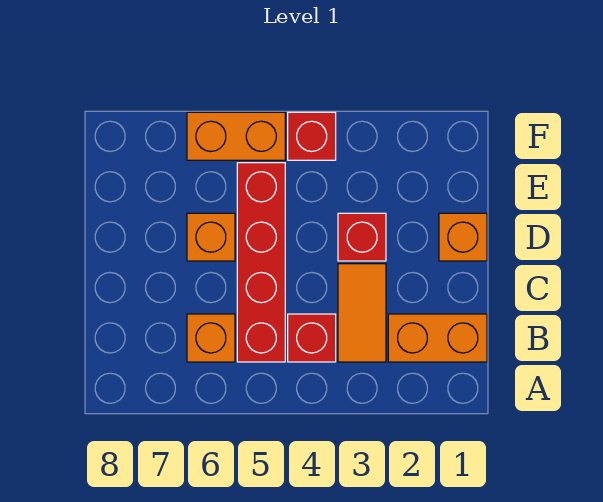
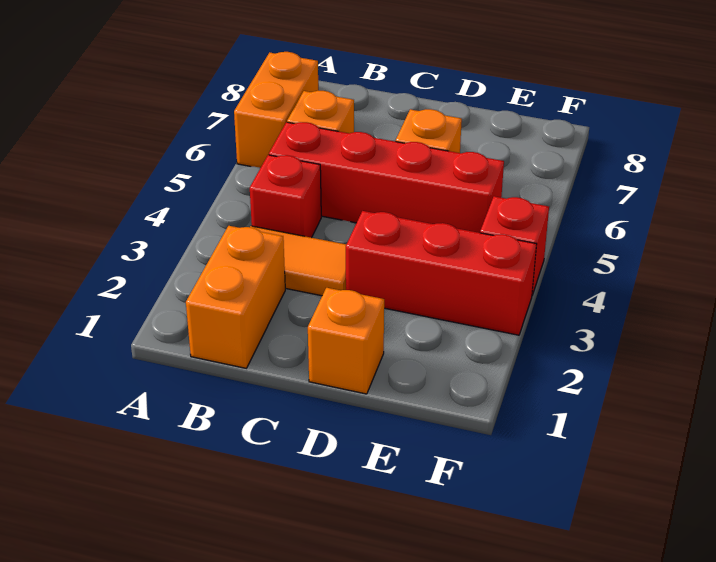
red 1x1 brick [338,213,386,261] -> red 1x3 brick [346,211,537,335]
orange 1x2 brick [187,112,285,160] -> orange 1x2 brick moved to [234,52,318,168]

